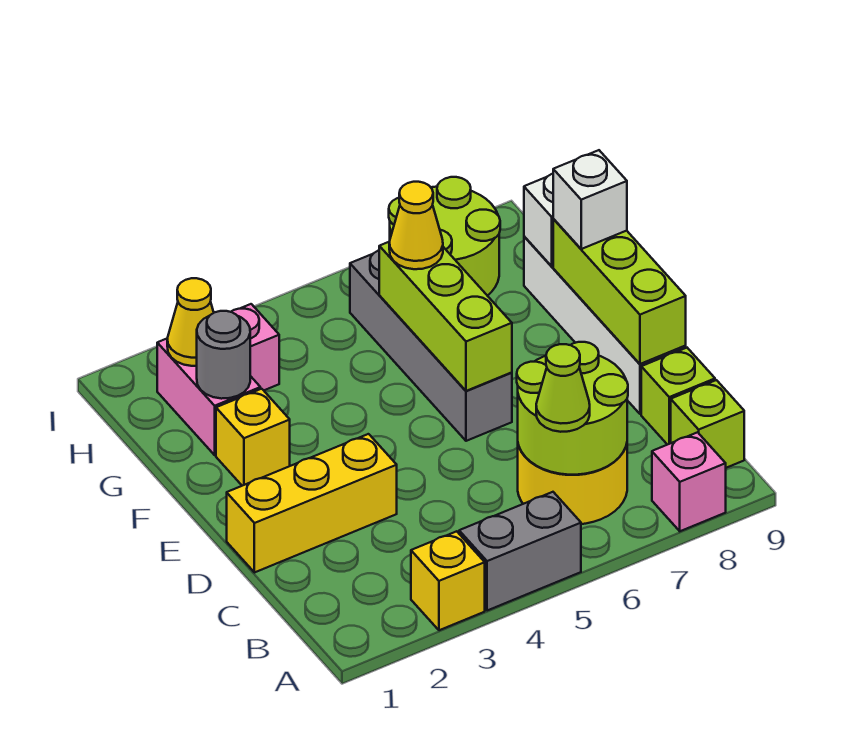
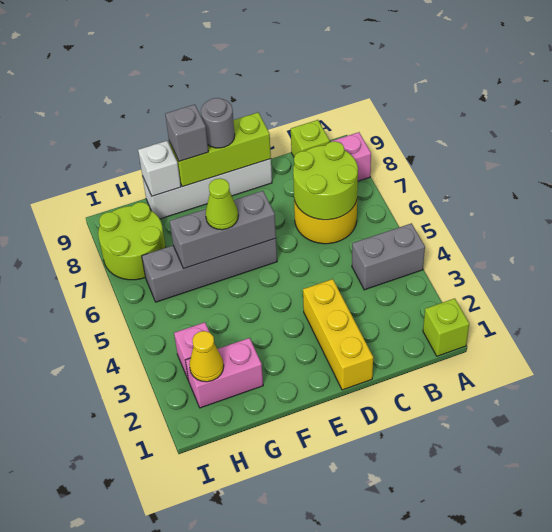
yellow 1x1 brick [411,531,485,630] -> none
grey 1x2 brick [459,492,581,611] -> grey 1x2 brick turned to [352,223,425,290]
lime 1x1 cone [536,344,590,432] -> lime 1x1 cone moved to [206,179,238,230]
lime 1x1 brick [641,348,715,445] -> lime 1x1 brick moved to [423,298,469,356]
lime 1x3 brick [379,242,512,391] -> grey 1x3 brick [170,191,276,269]
yellow 1x1 brick [216,389,290,486] -> none
white 1x1 brick [553,150,627,249] -> grey 1x1 brick [165,104,208,161]
grey 1x1 round brick [197,311,250,399] -> grey 1x1 round brick moved to [201,98,235,148]
yellow 1x1 cone [389,182,443,269] -> none

